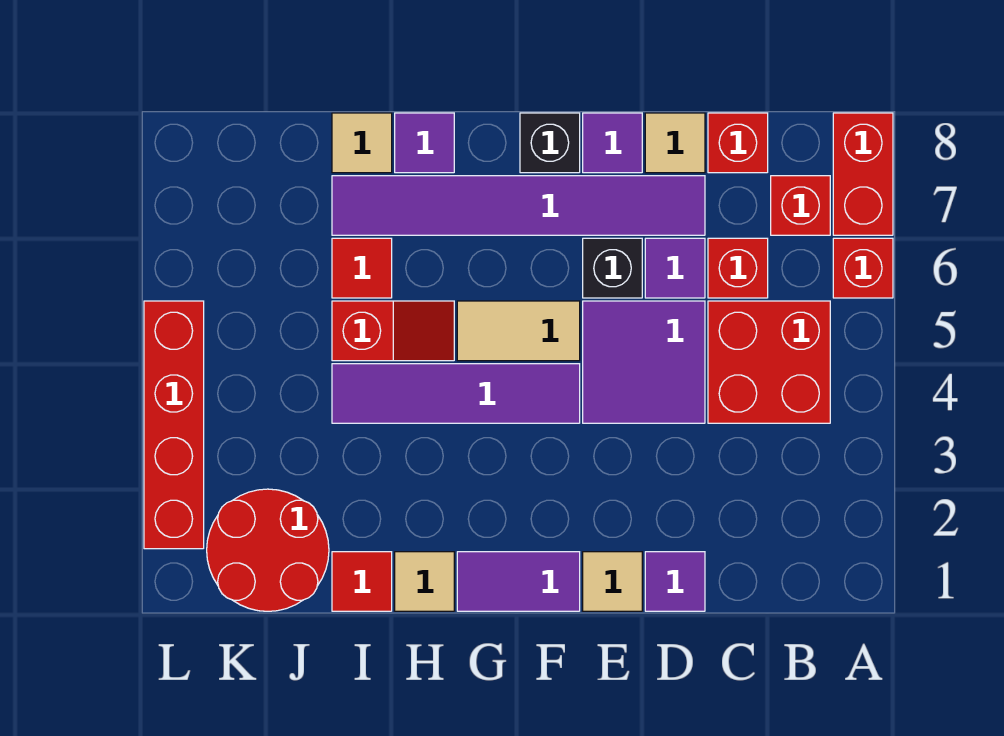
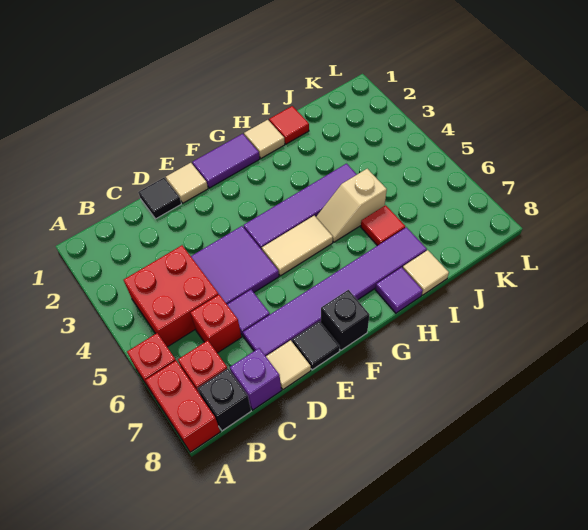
red 1x1 brick [708,113,768,173] -> purple 1x1 brick [230,348,281,410]
purple 1x1 tile [645,552,705,611] -> black 1x1 tile [138,178,181,219]
black 1x1 brick [583,238,642,298] -> black 1x1 brick moved to [198,368,251,431]
purple 1x1 tile [583,113,642,173] -> black 1x1 tile [292,321,340,370]
red 1x2 slope [332,301,454,361] -> tan 1x2 slope [316,169,387,242]
red 2x2 round brick [207,489,329,611] -> none
red 1x4 brick [144,301,204,549] -> none

